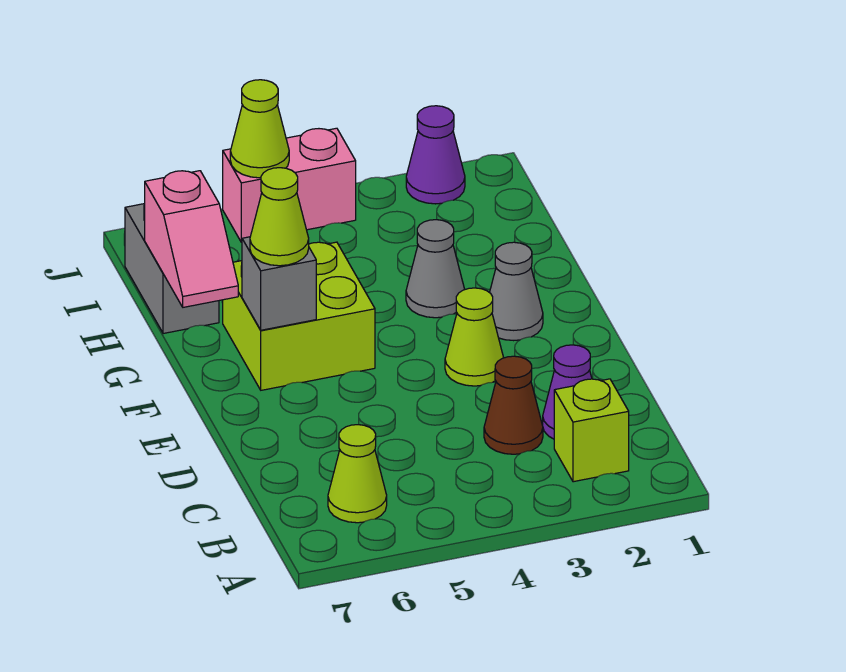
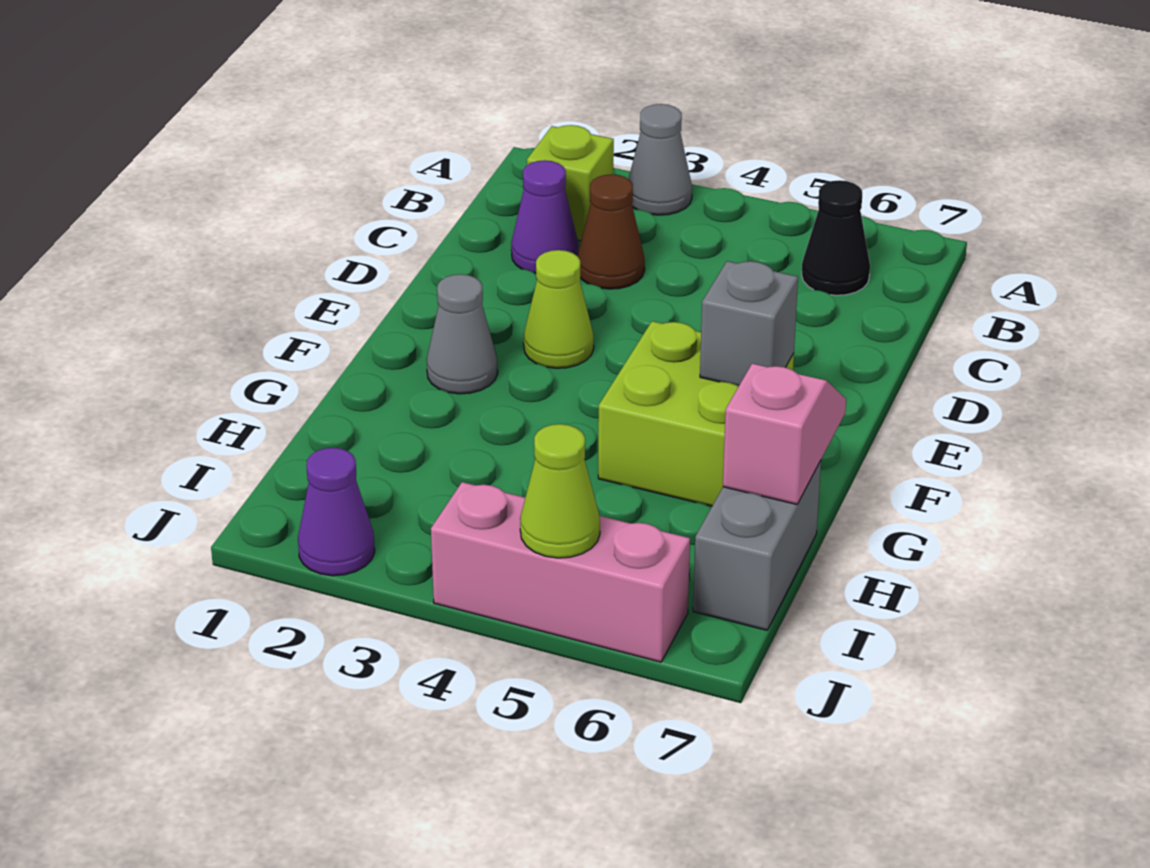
lime 1x1 cone [328,425,387,523] -> black 1x1 cone [802,180,870,295]
lime 1x1 cone [250,168,309,266] -> none
grey 1x1 cone [406,220,465,318] -> grey 1x1 cone moved to [629,104,692,215]
pink 1x2 brick [223,128,356,242] -> pink 1x3 brick [431,482,690,662]

